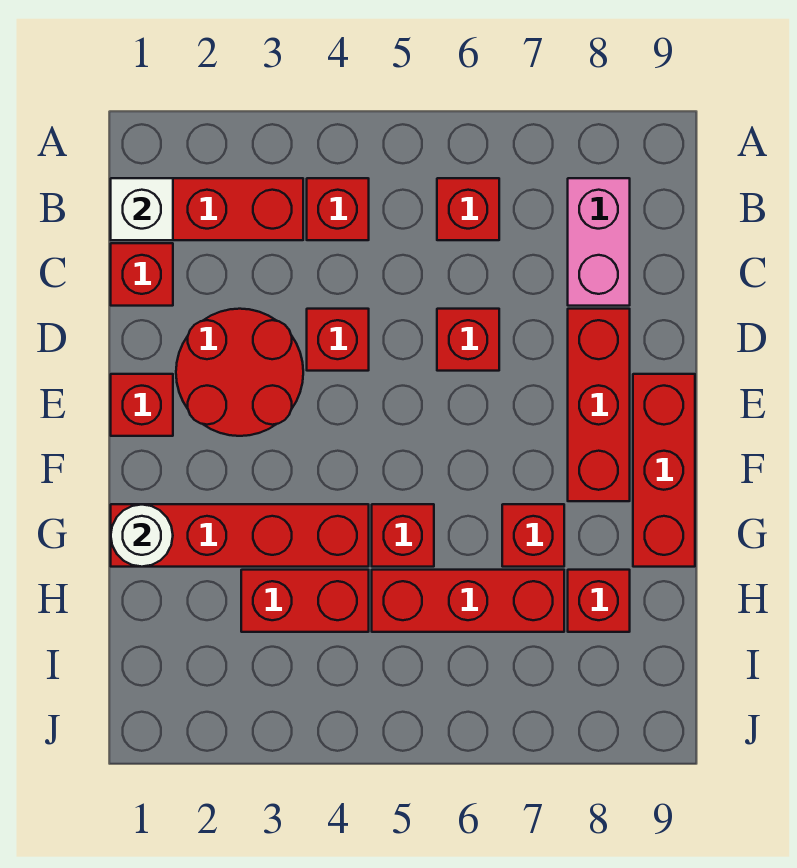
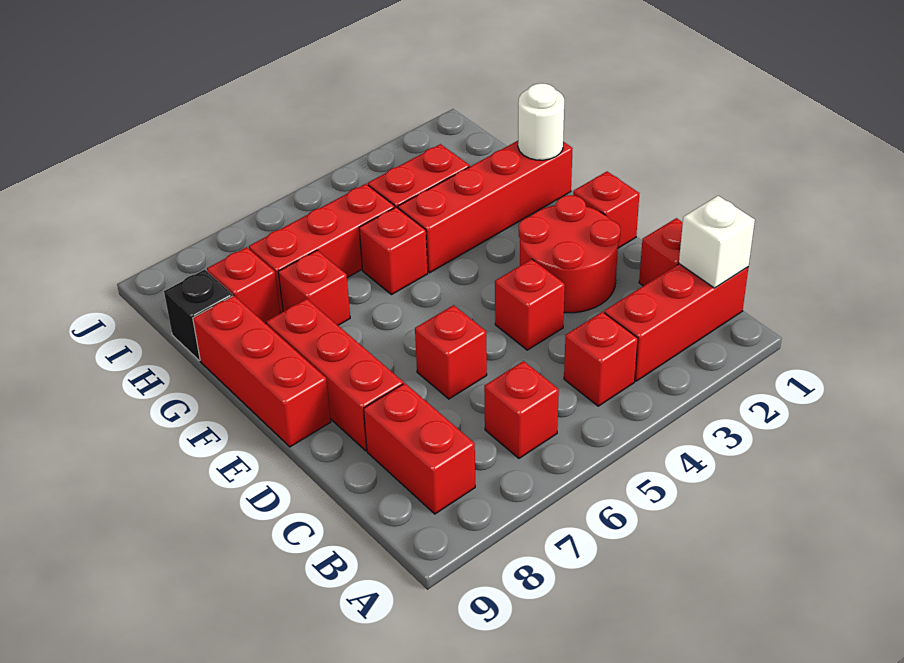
pink 1x2 brick [568,178,630,306] -> red 1x2 brick [364,383,475,514]
none -> black 1x1 brick [164,270,233,361]

